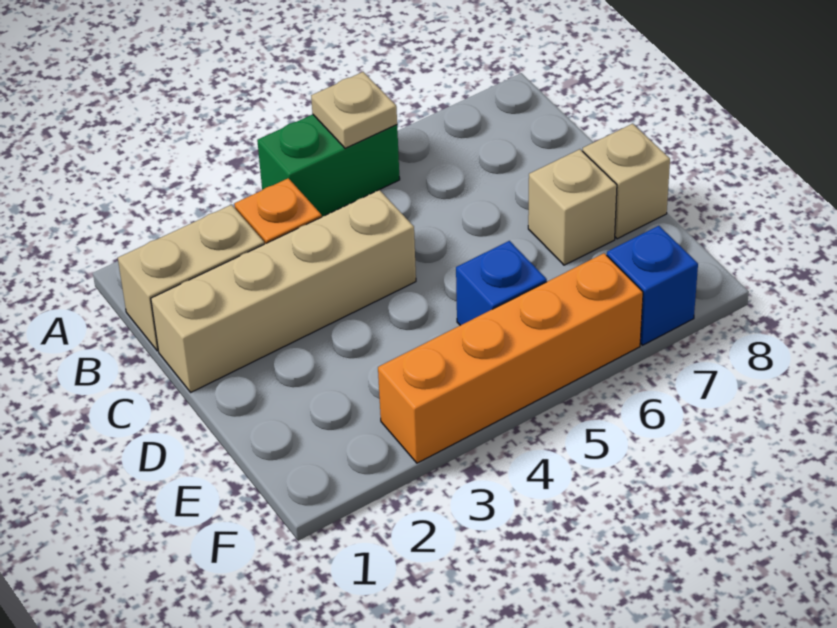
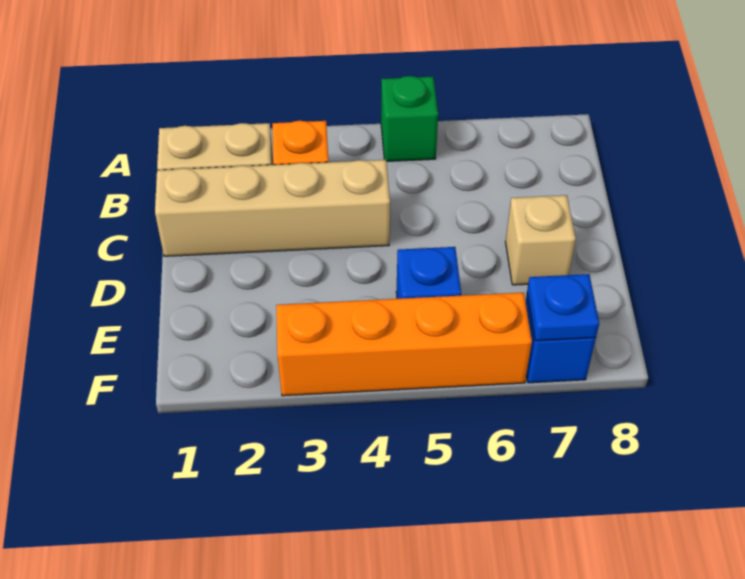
green 1x2 brick [257,114,400,217] -> green 1x1 brick [381,76,438,161]
tan 1x1 plate [311,72,397,148] -> none
tan 1x1 brick [582,124,670,239] -> none
none -> blue 1x1 plate [527,274,599,341]

